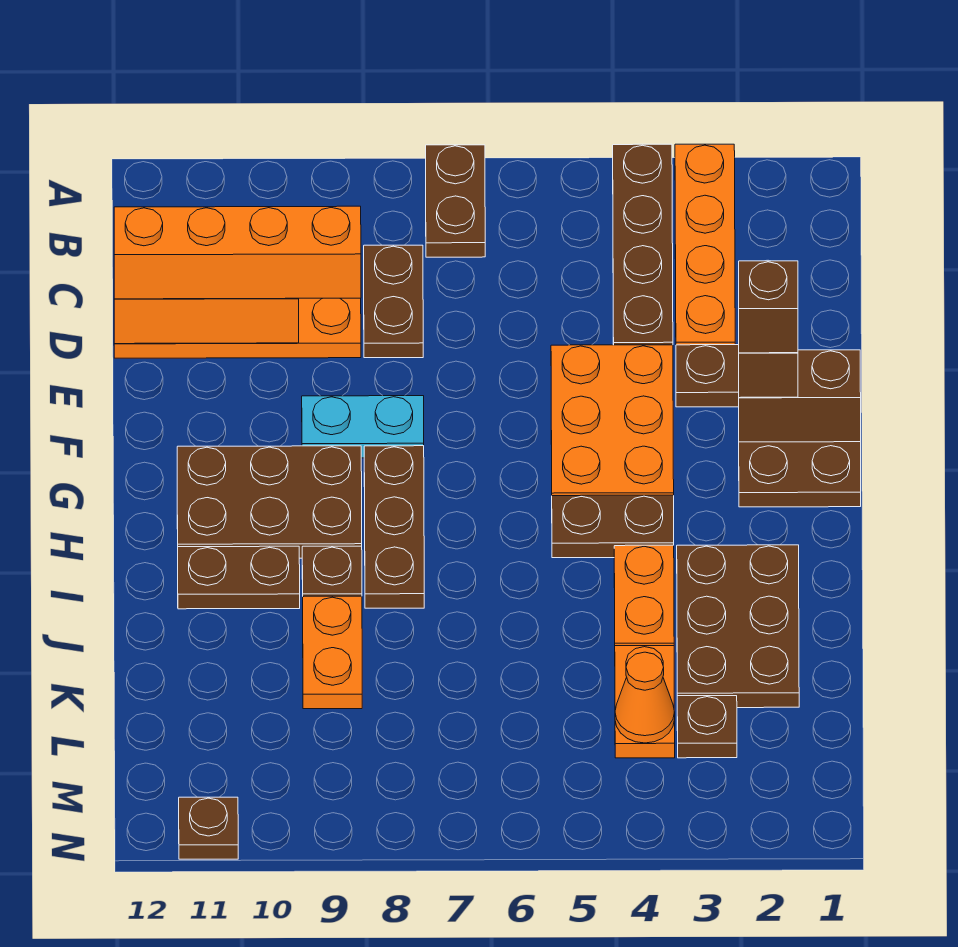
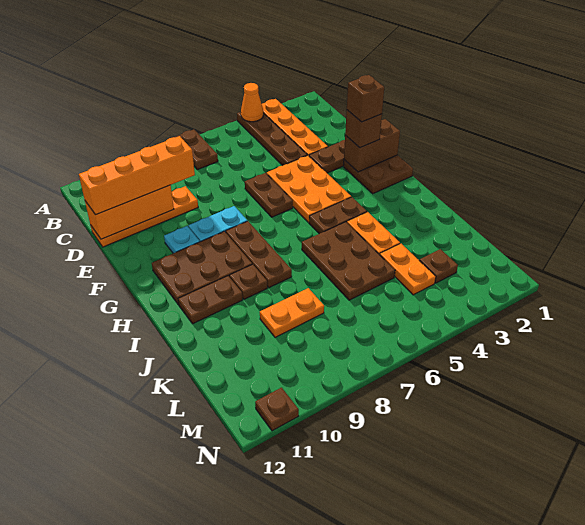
brown 1x2 plate [364,245,423,358] -> brown 1x2 plate moved to [245,173,293,217]
none -> cyan 1x1 plate [164,226,200,253]
brown 2x3 plate [677,545,799,708] -> brown 2x3 plate moved to [302,222,395,300]
orange 1x2 plate [303,596,362,709] -> orange 1x2 plate turned to [260,288,324,337]
orange 1x1 cone [615,652,675,743] -> orange 1x1 cone moved to [241,83,263,122]

